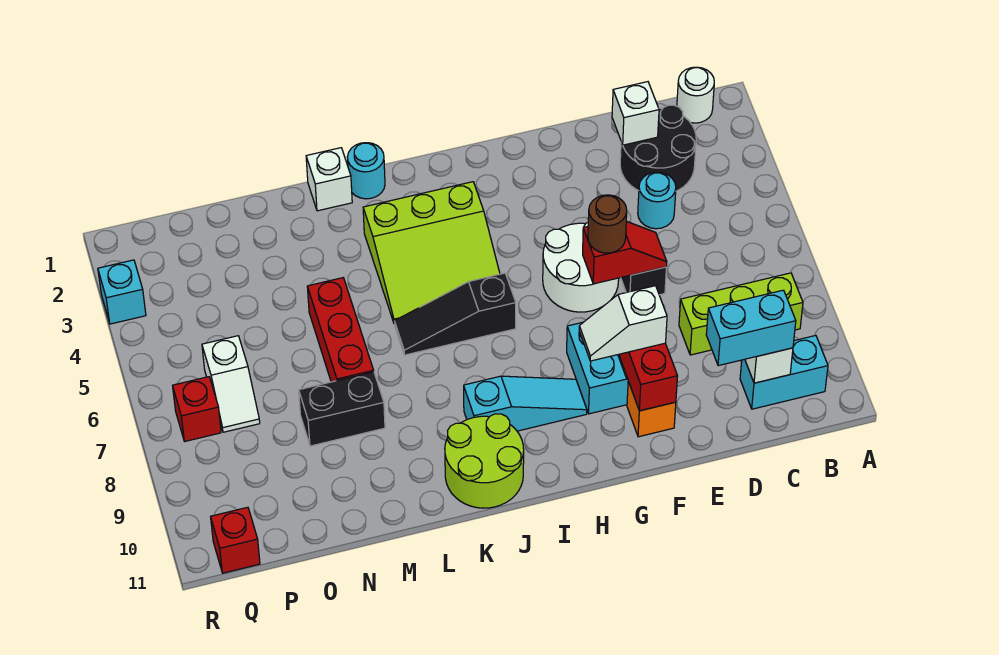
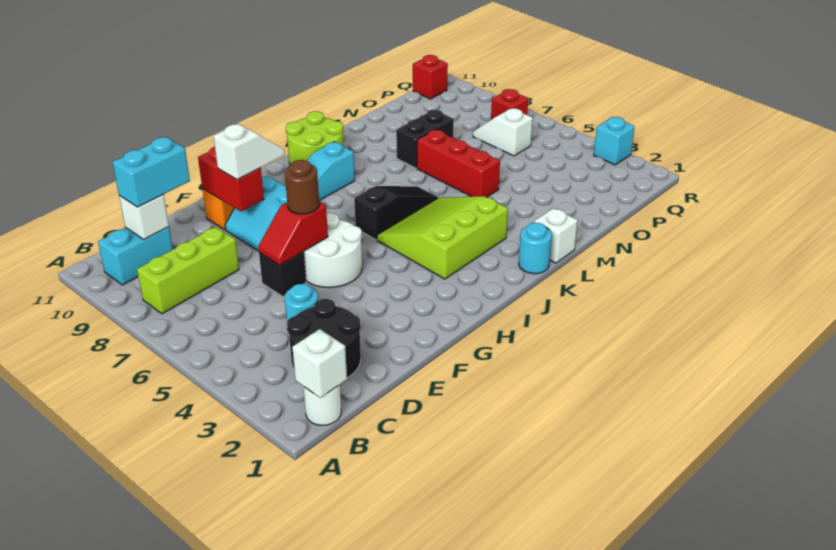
white 1x1 brick [612,82,659,145] -> white 1x1 brick moved to [292,329,347,398]

